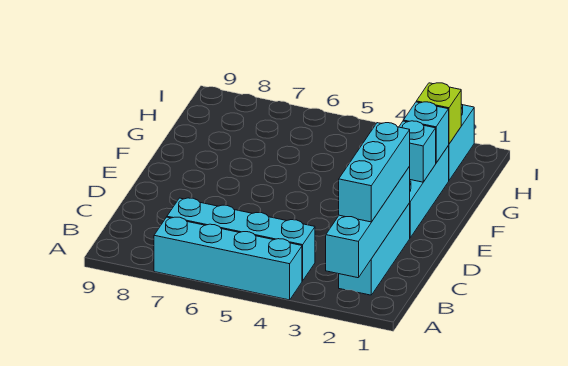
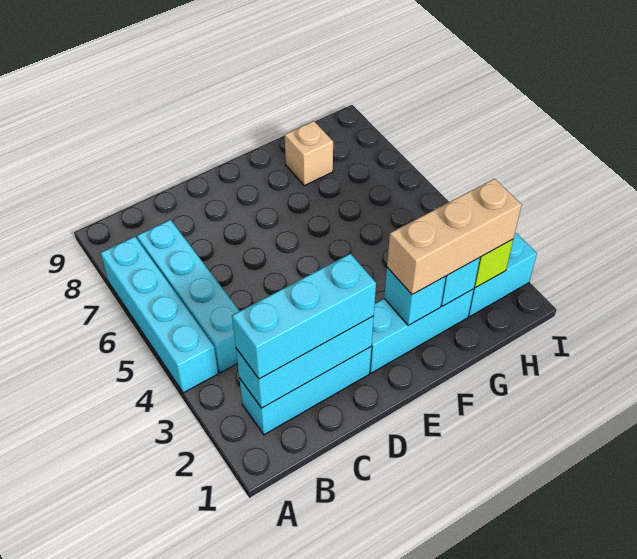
cyan 1x4 brick [326,167,410,278] -> cyan 1x3 brick [236,316,374,408]
none -> tan 1x3 brick [387,179,522,295]
none -> tan 1x1 brick [285,121,333,186]

